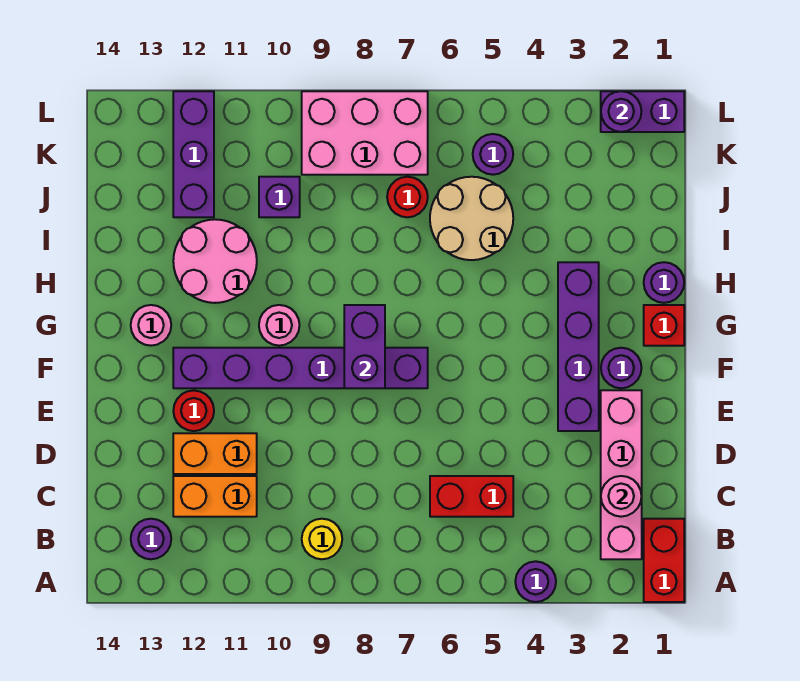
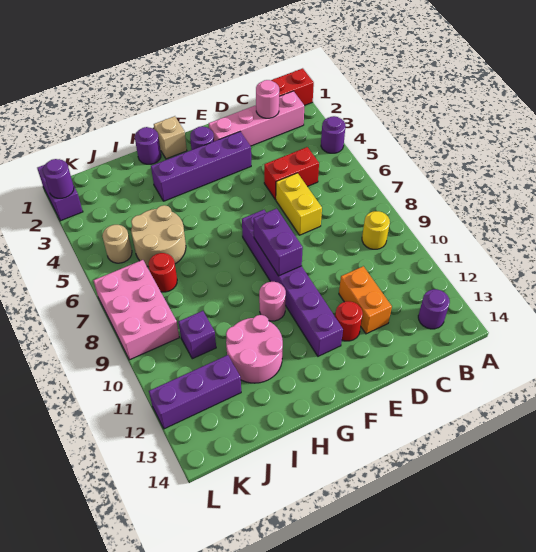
red 1x2 brick [430,476,513,517] -> red 1x2 brick turned to [264,147,319,200]
orange 1x2 brick [173,476,257,517] -> none
none -> yellow 1x2 brick [276,173,322,235]
purple 1x2 brick [344,305,385,388] -> purple 1x2 brick turned to [253,208,303,276]
red 1x1 brick [644,305,684,346] -> tan 1x1 brick [154,116,187,159]
pink 1x1 round brick [131,305,171,346] -> none
purple 1x1 round brick [473,134,513,175] -> tan 1x1 round brick [102,225,132,263]

